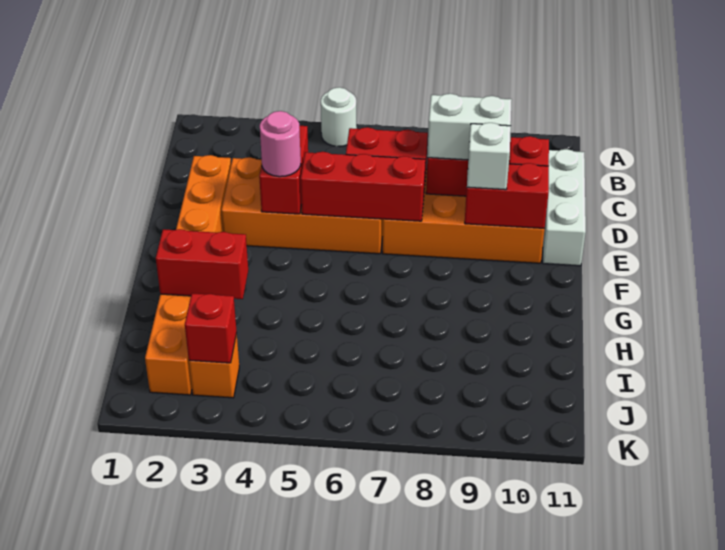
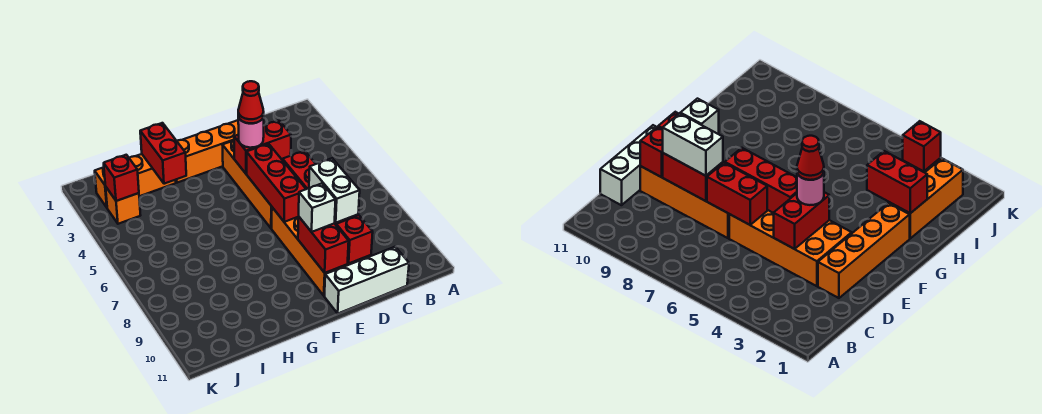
white 1x1 round brick [321,87,357,147] -> none
none -> red 1x1 cone [238,81,264,123]

